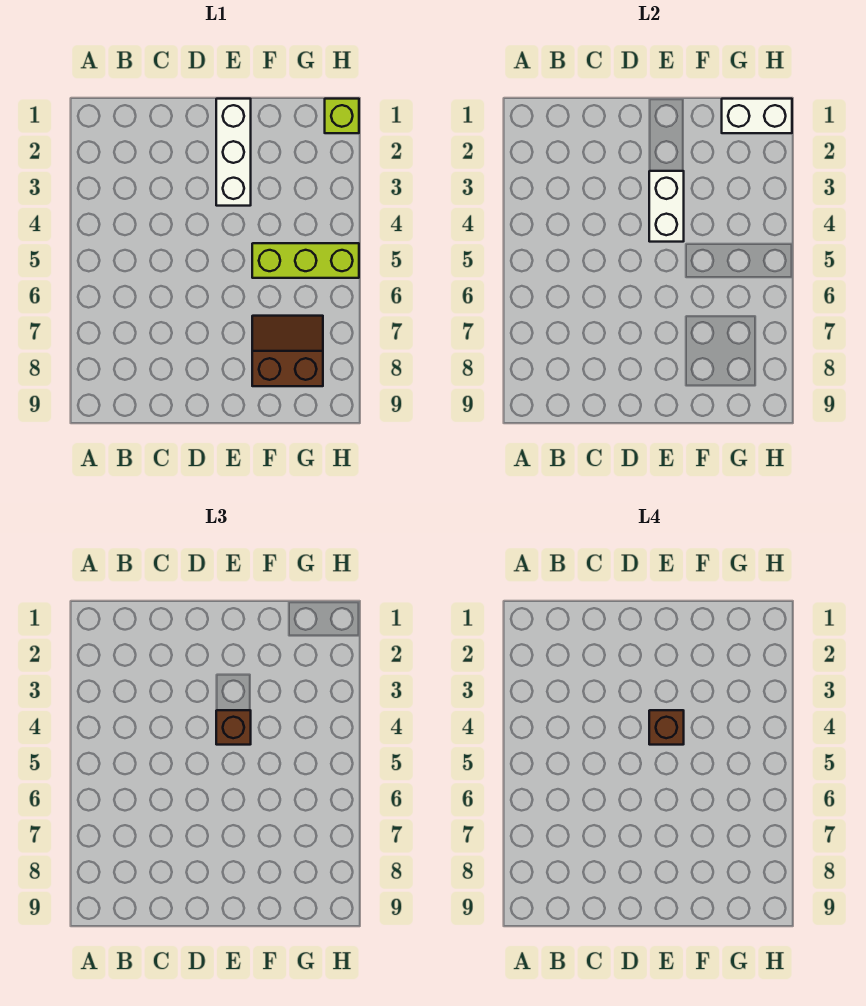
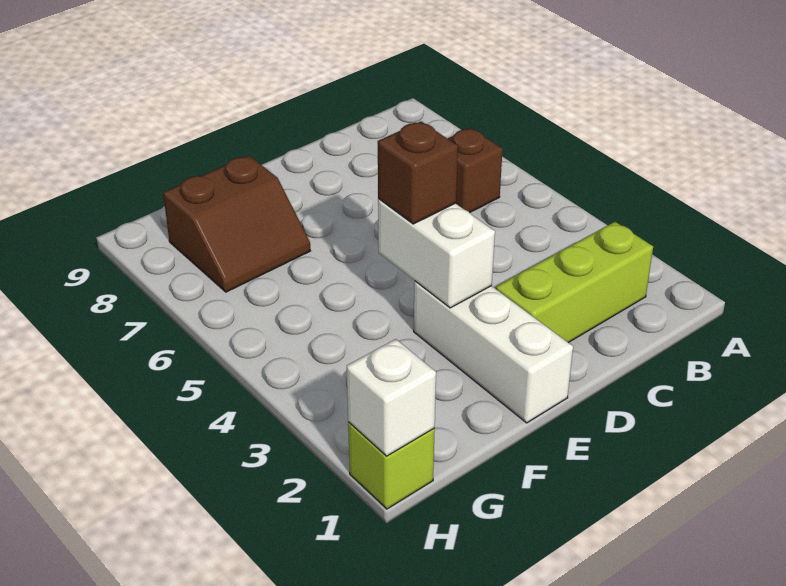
brown 1x1 brick [649,710,684,745] -> brown 1x1 brick moved to [447,128,503,213]
lime 1x3 brick [252,243,359,278] -> lime 1x3 brick moved to [496,222,653,343]
white 1x2 brick [722,99,792,133] -> white 1x1 brick [347,339,436,456]

